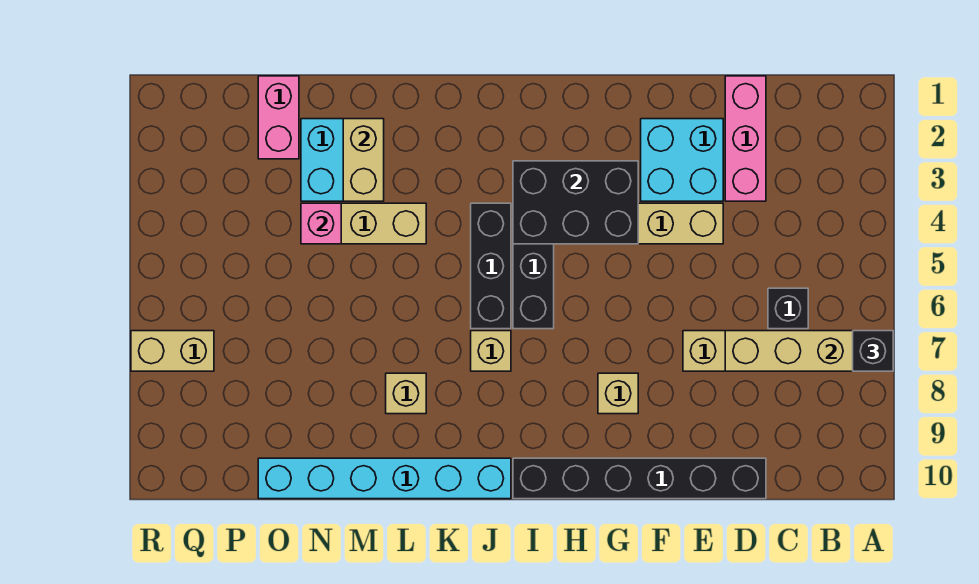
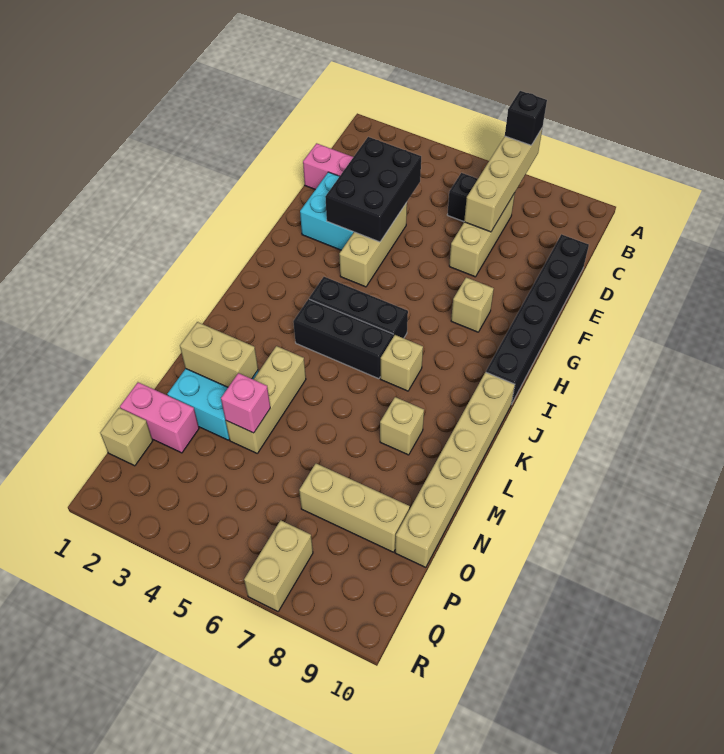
black 2x3 brick [513,161,638,244] -> black 2x3 brick moved to [325,137,421,242]
cyan 1x6 brick [258,458,511,499] -> tan 1x6 brick [395,372,515,567]
none -> tan 1x3 brick [299,464,410,552]
none -> tan 1x1 brick [100,408,153,466]

